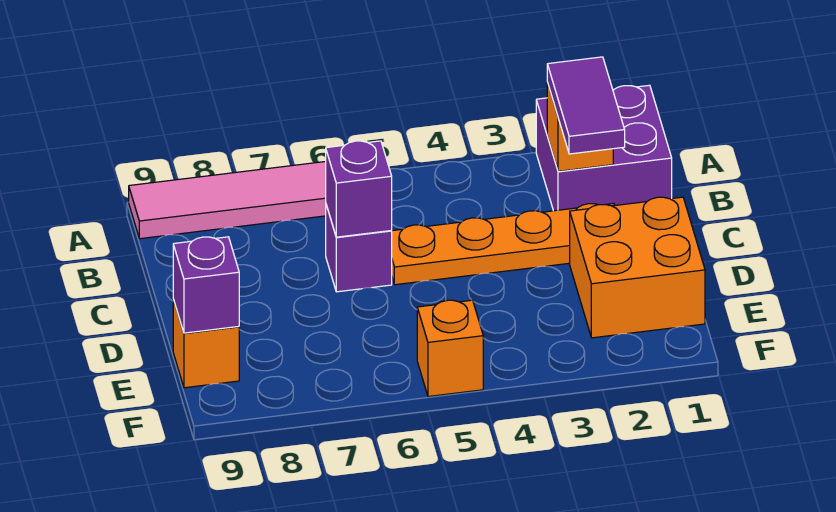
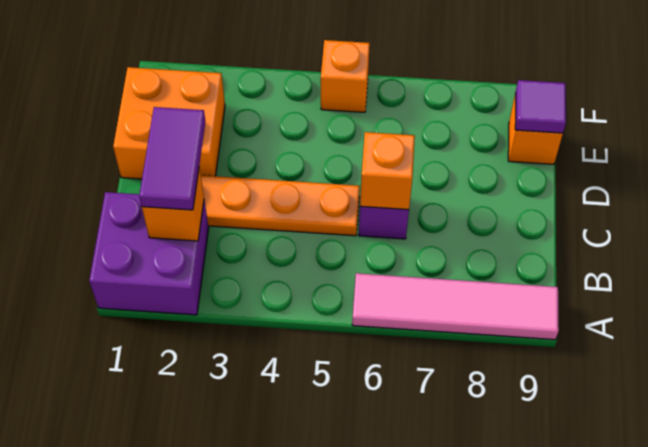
purple 1x1 brick [326,141,392,237] -> orange 1x1 brick [360,132,415,210]
purple 1x1 brick [173,237,239,333] -> purple 1x1 tile [515,80,566,133]

